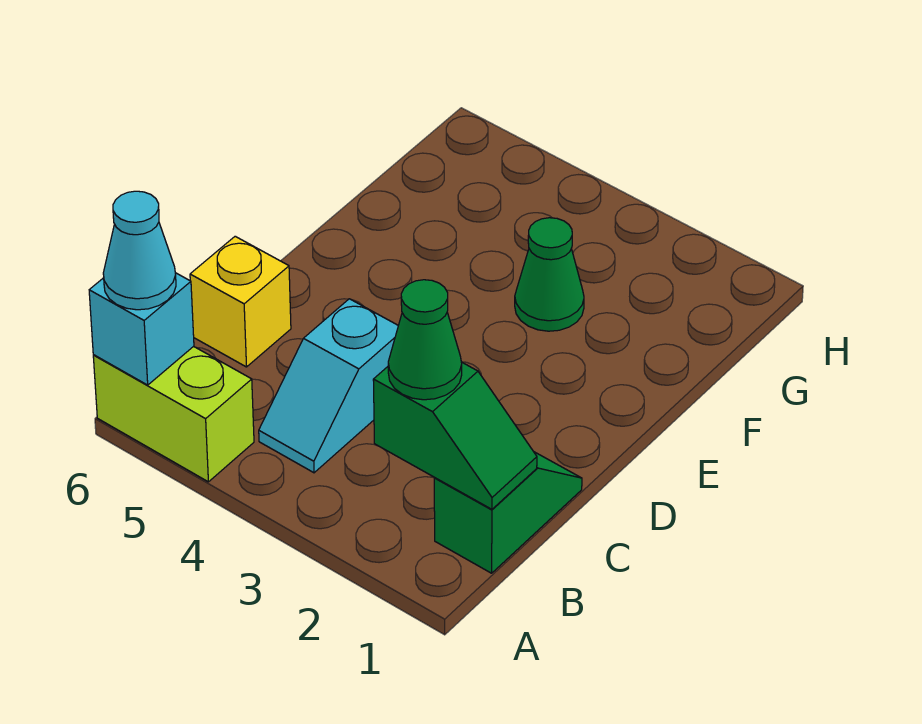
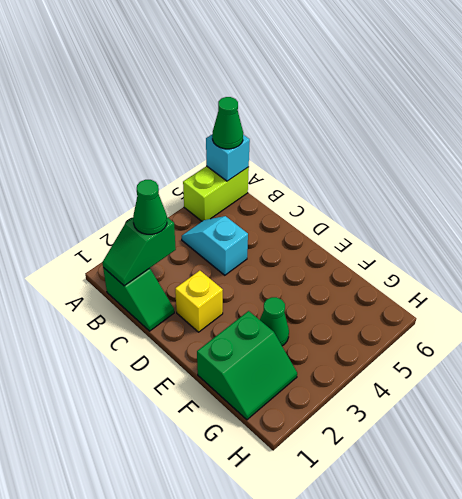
cyan 1x1 cone [103,191,176,310] -> green 1x1 cone [212,97,243,149]
yellow 1x1 brick [190,236,291,367] -> yellow 1x1 brick moved to [175,271,223,332]
none -> green 2x2 slope [197,311,297,420]

